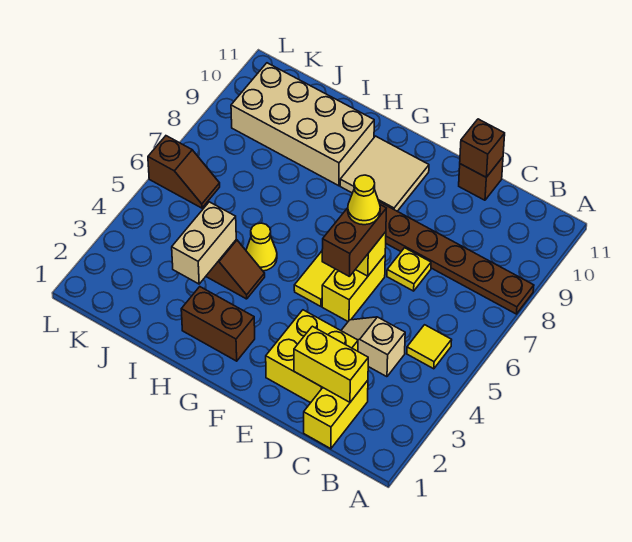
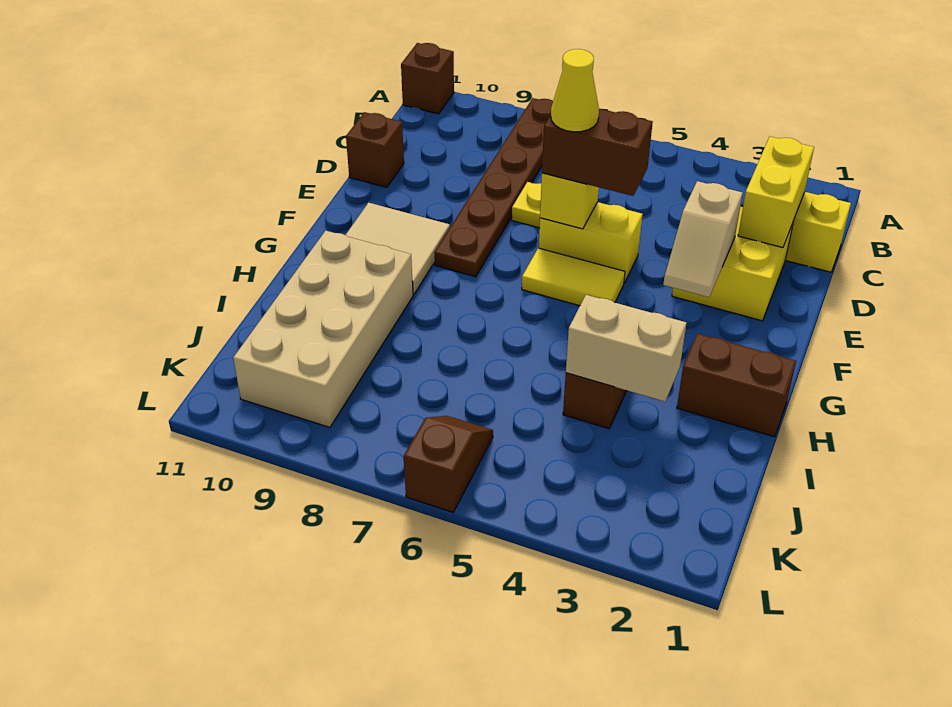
yellow 1x1 tile [407,325,452,369] -> none
tan 1x2 slope [341,317,405,377] -> tan 1x2 slope moved to [663,181,743,297]
brown 1x1 brick [460,119,505,177] -> brown 1x1 brick moved to [401,43,454,114]
brown 1x2 brick [181,287,255,361] -> brown 1x2 brick turned to [677,333,796,437]
yellow 1x1 cone [246,223,277,271] -> none

